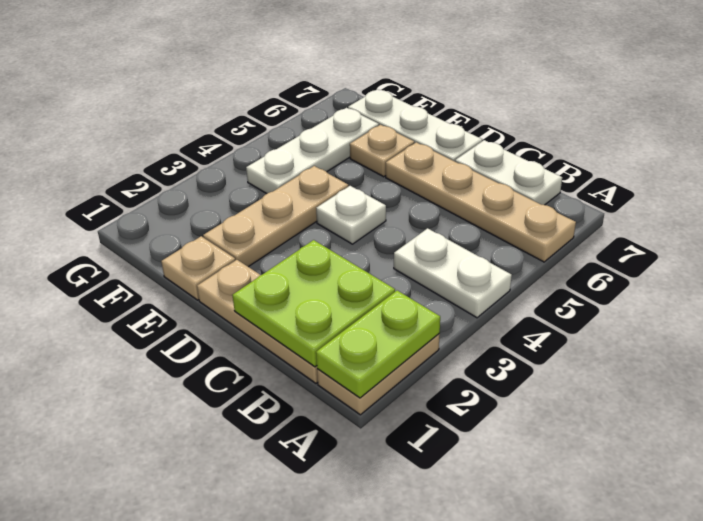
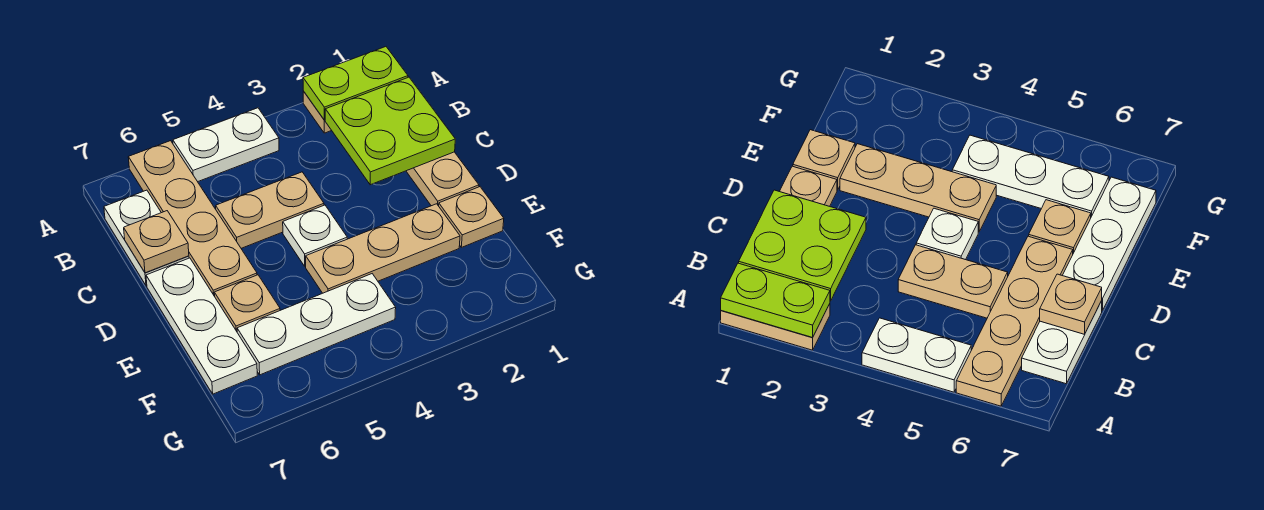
white 1x2 plate [394,228,512,318] -> white 1x2 plate turned to [173,108,279,182]
none -> tan 1x2 plate [216,172,324,248]
none -> tan 1x1 plate [124,211,189,273]

